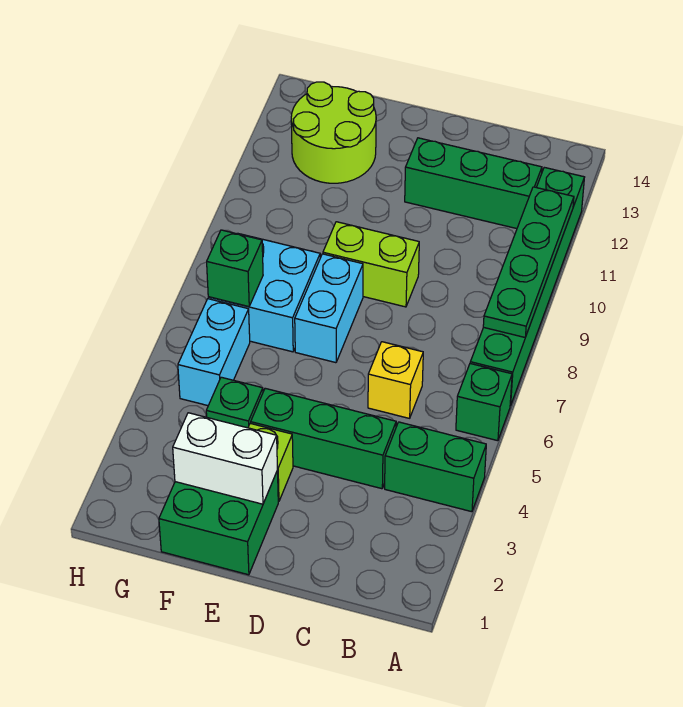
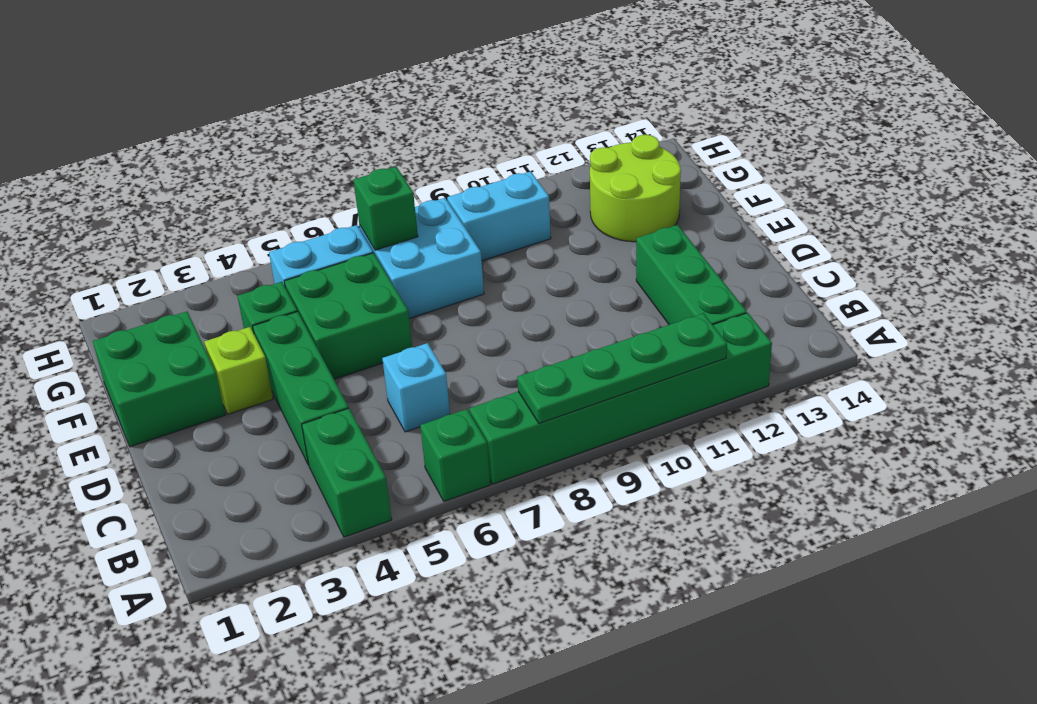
yellow 1x1 brick [368,342,423,418] -> cyan 1x1 brick [382,343,450,432]
lime 1x2 brick [323,222,419,307] -> none
white 1x2 brick [173,413,277,504] -> none
none -> green 2x2 brick [284,253,412,379]
cyan 1x2 brick [295,254,363,363] -> cyan 1x2 brick moved to [447,171,551,261]

